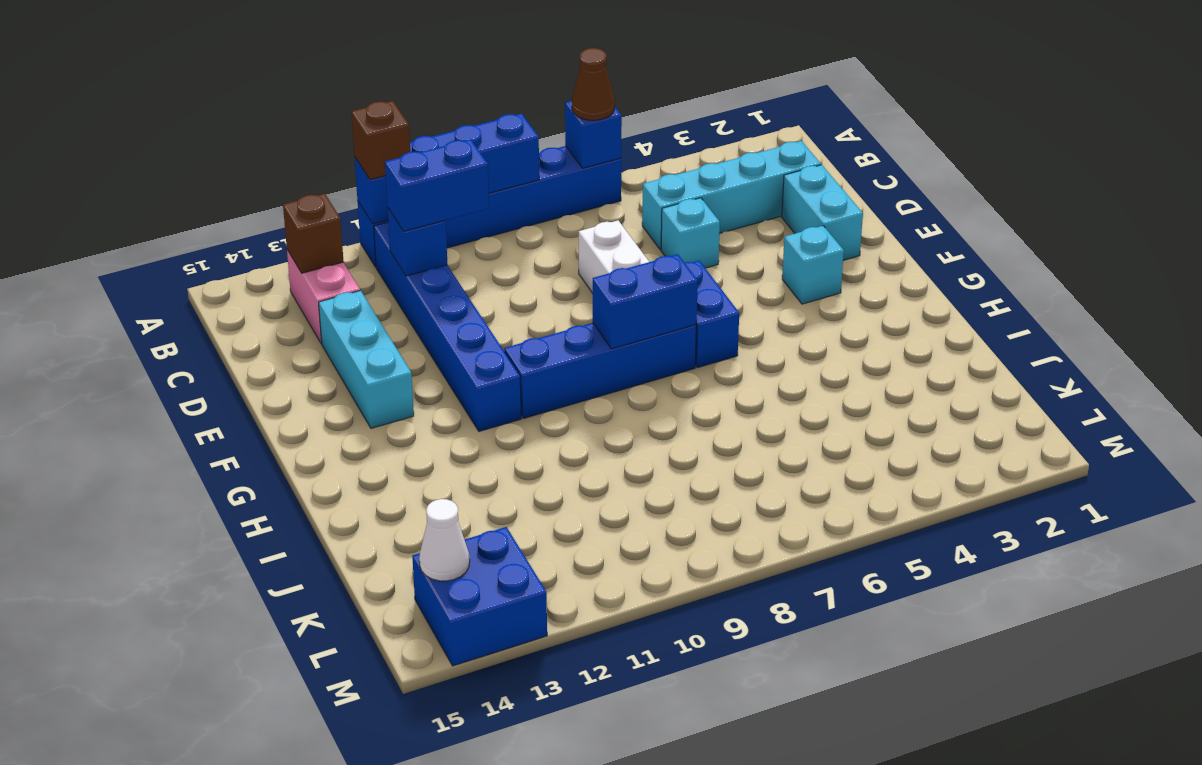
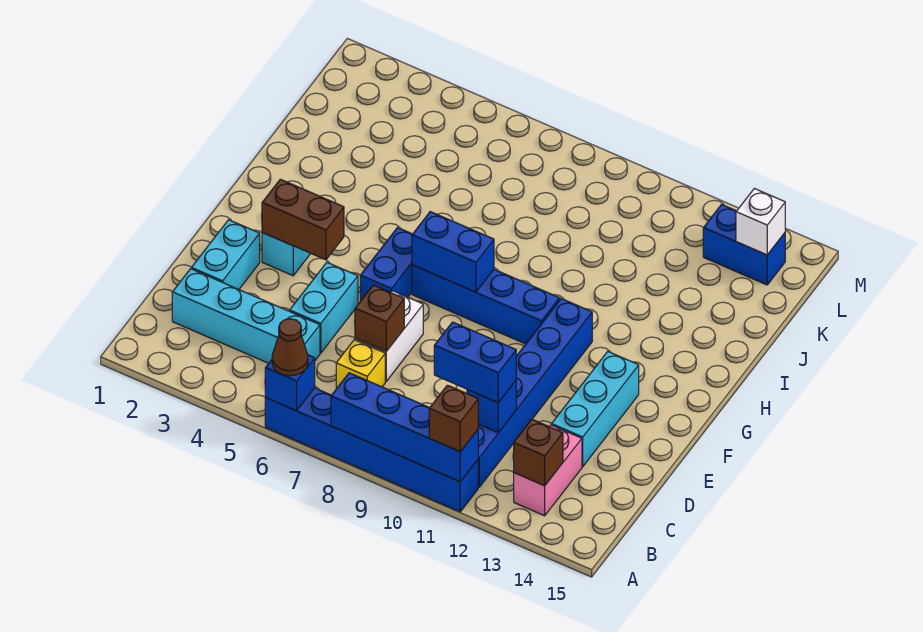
none -> yellow 1x1 brick [336,340,385,389]
cyan 1x1 brick [661,198,720,268] -> cyan 1x2 brick [290,263,358,353]
none -> brown 1x1 brick [355,285,404,351]
none -> brown 1x2 brick [262,179,344,260]
blue 2x2 brick [412,527,547,666] -> blue 1x2 brick [703,204,785,285]
white 1x1 cone [419,499,470,581] -> white 1x1 brick [736,188,785,255]

